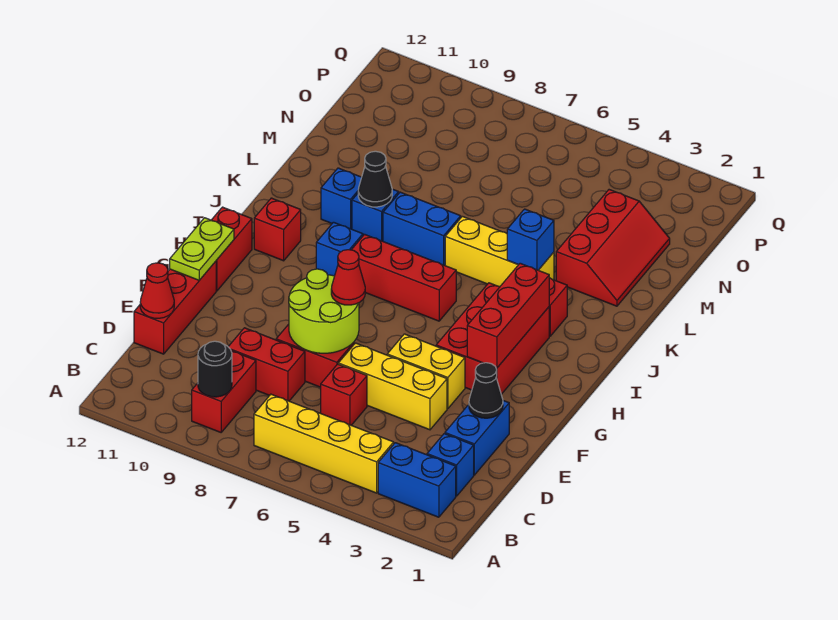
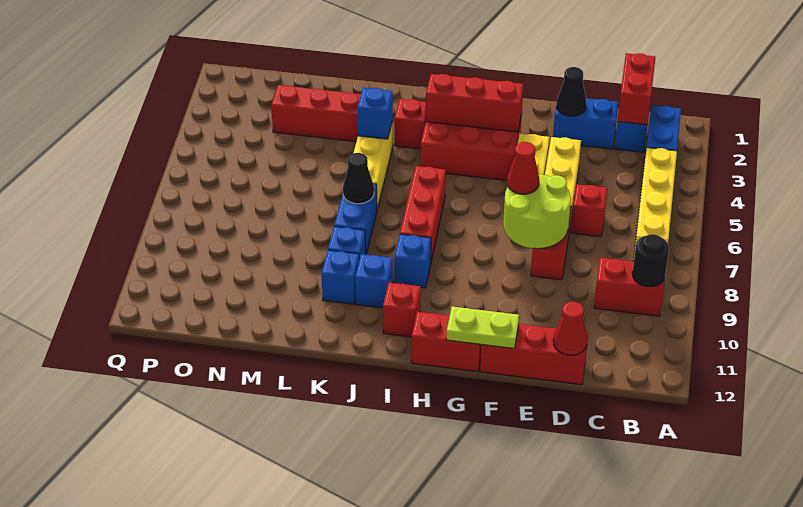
red 1x2 brick [228,328,305,401] -> red 1x2 brick moved to [618,53,656,125]
none -> blue 1x1 brick [355,254,393,308]
black 1x1 cone [358,151,392,207] -> black 1x1 cone moved to [343,153,374,204]

